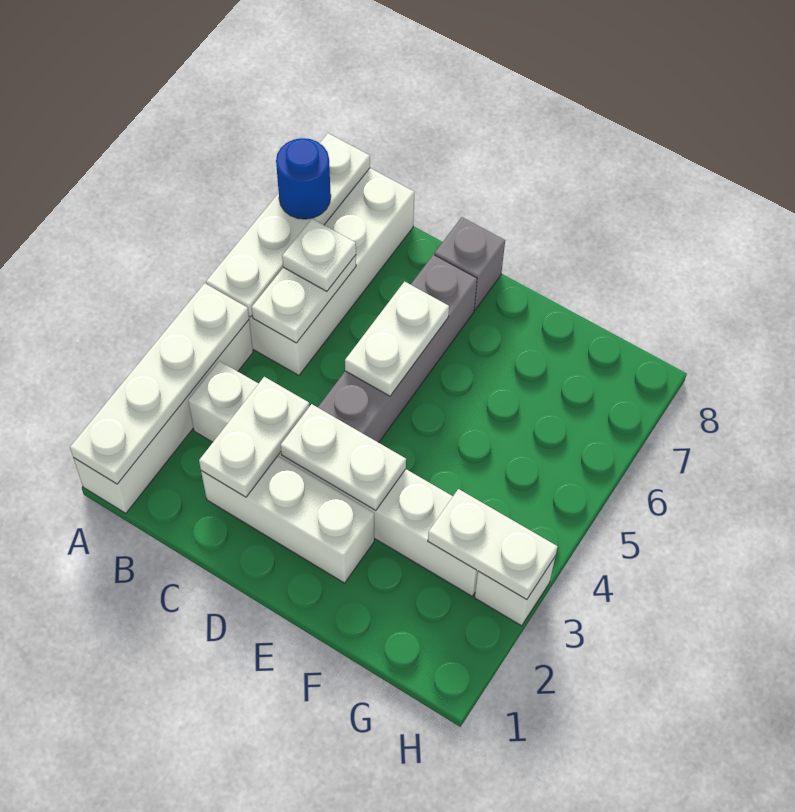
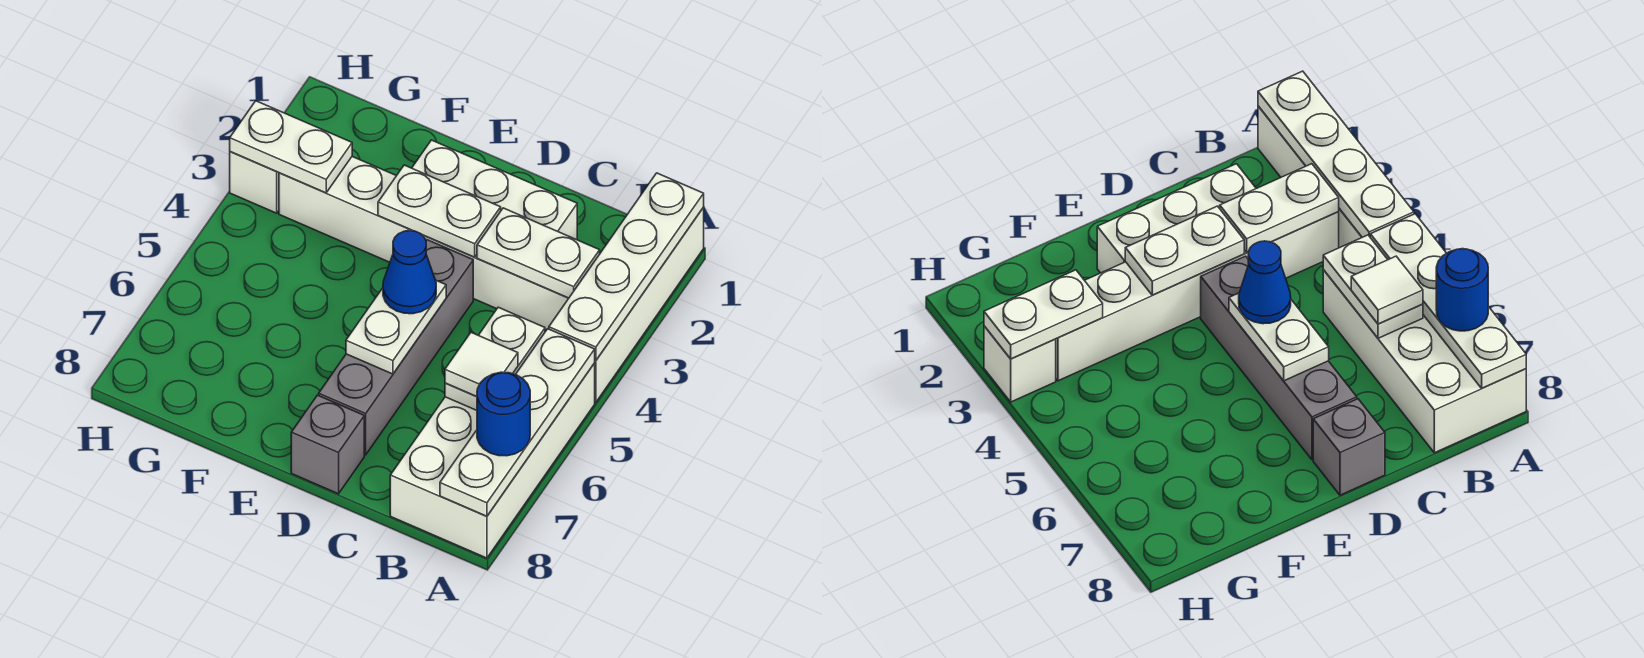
white 1x1 plate [282,219,356,291] -> white 1x1 tile [445,332,518,396]
white 1x2 plate [199,377,310,497] -> white 1x2 plate turned to [477,208,600,298]
none -> blue 1x1 cone [383,231,436,314]

